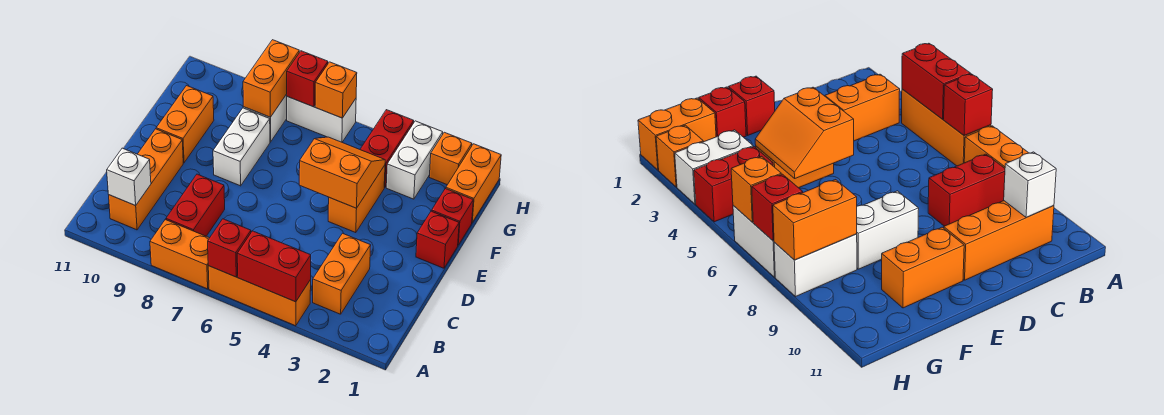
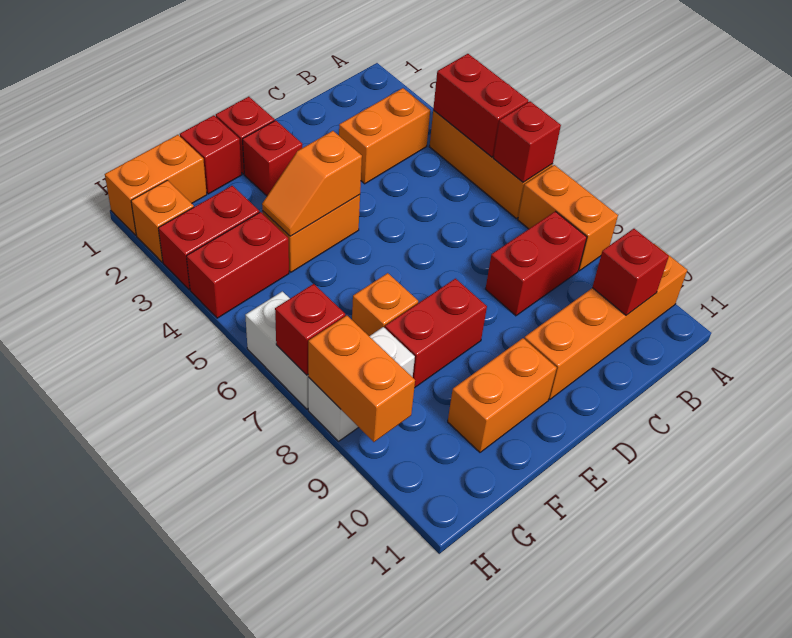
orange 1x3 brick [109,129,183,230] -> orange 1x4 brick [524,244,687,400]
white 1x1 brick [107,148,151,206] -> red 1x1 brick [592,229,669,315]
none -> red 1x1 brick [243,120,302,196]
orange 2x2 slope [299,137,385,208] -> orange 1x2 slope [262,131,362,236]
white 1x2 brick [213,108,270,186] -> red 1x2 brick [385,279,487,388]
white 1x2 brick [386,121,443,199] -> red 1x2 brick [158,186,259,290]
orange 1x2 brick [243,40,299,117] -> orange 1x2 brick turned to [308,315,415,442]
orange 1x1 brick [315,62,357,118] -> orange 1x1 brick moved to [352,273,418,336]

